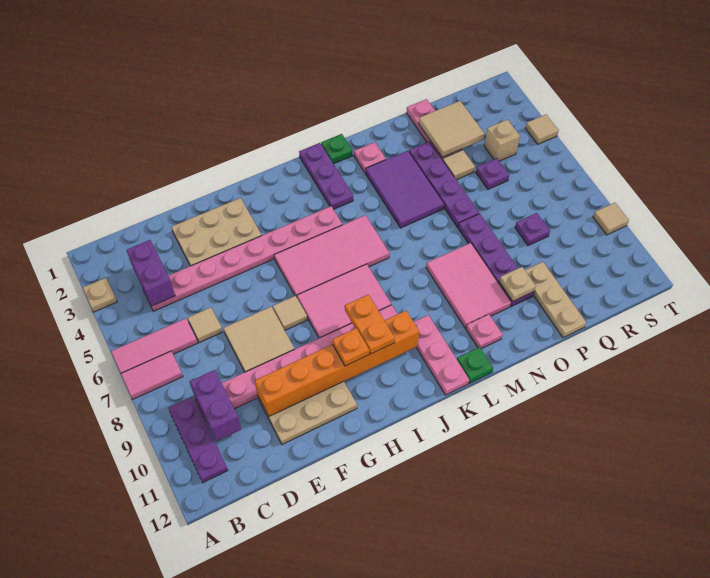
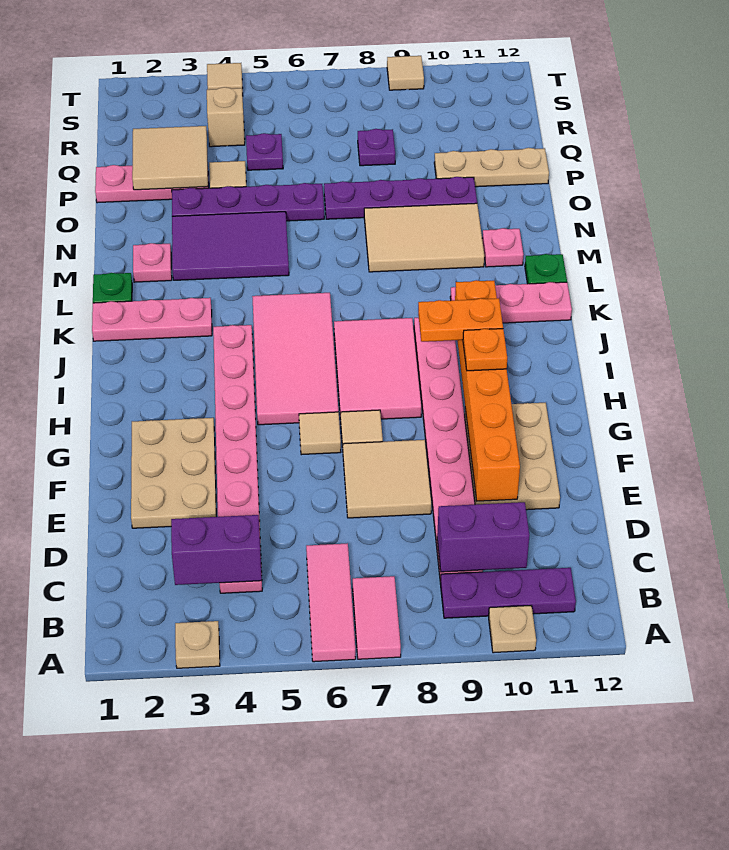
tan 1x1 tile [188,308,223,343] -> tan 1x1 tile moved to [299,412,341,455]
purple 1x3 plate [299,143,353,209] -> pink 1x3 plate [92,298,212,341]
pink 2x3 tile [426,243,511,328] -> tan 2x3 tile [364,203,484,272]
tan 1x1 plate [499,267,536,301] -> tan 1x1 plate moved to [489,606,536,653]

